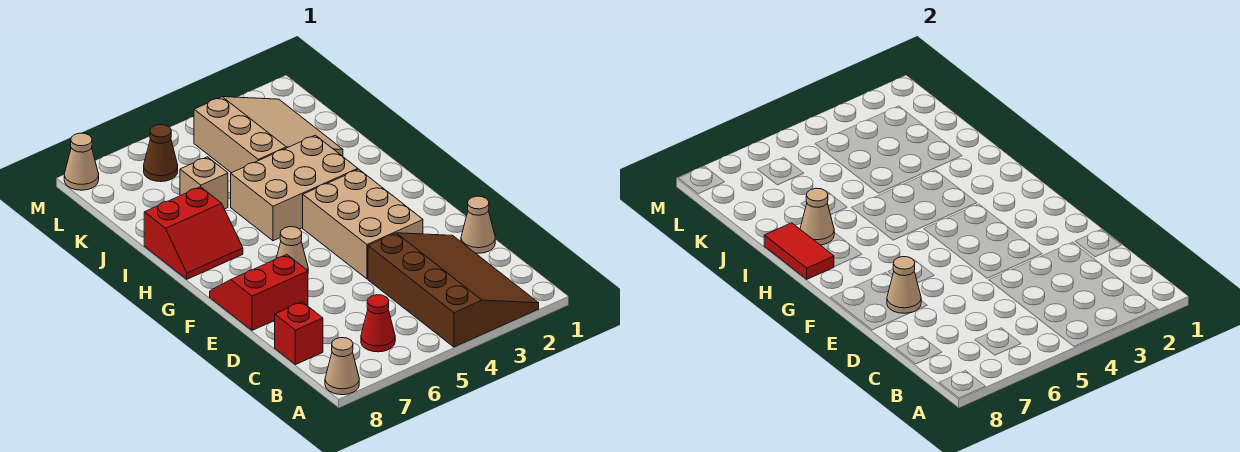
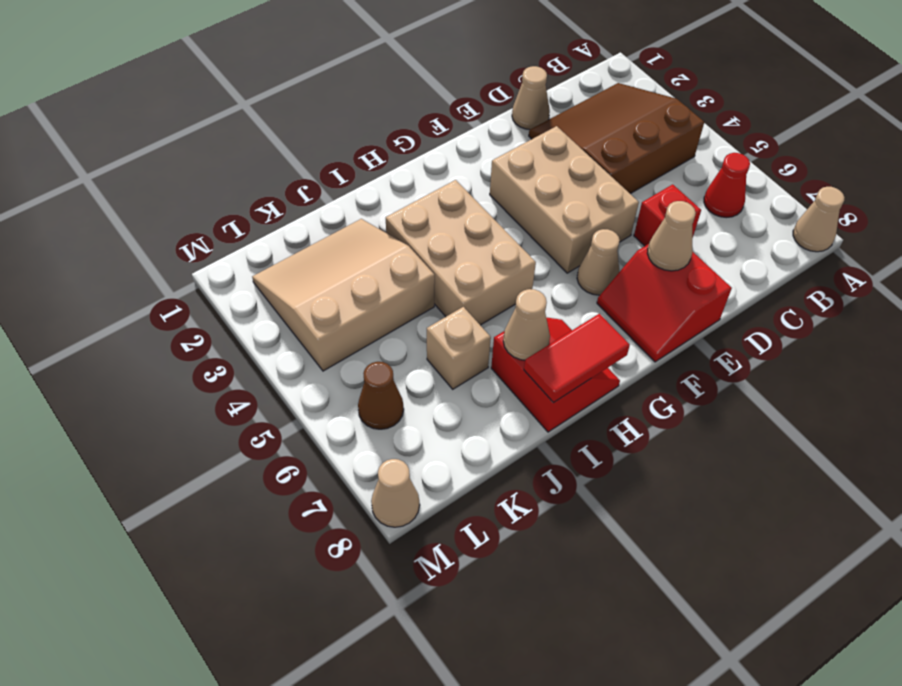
brown 3x4 slope [368,233,539,347] -> brown 3x3 slope [529,83,704,194]
red 1x1 brick [275,302,323,365] -> red 1x1 brick moved to [634,184,701,246]
tan 2x3 brick [303,169,423,279] -> tan 2x3 brick turned to [490,126,639,273]

